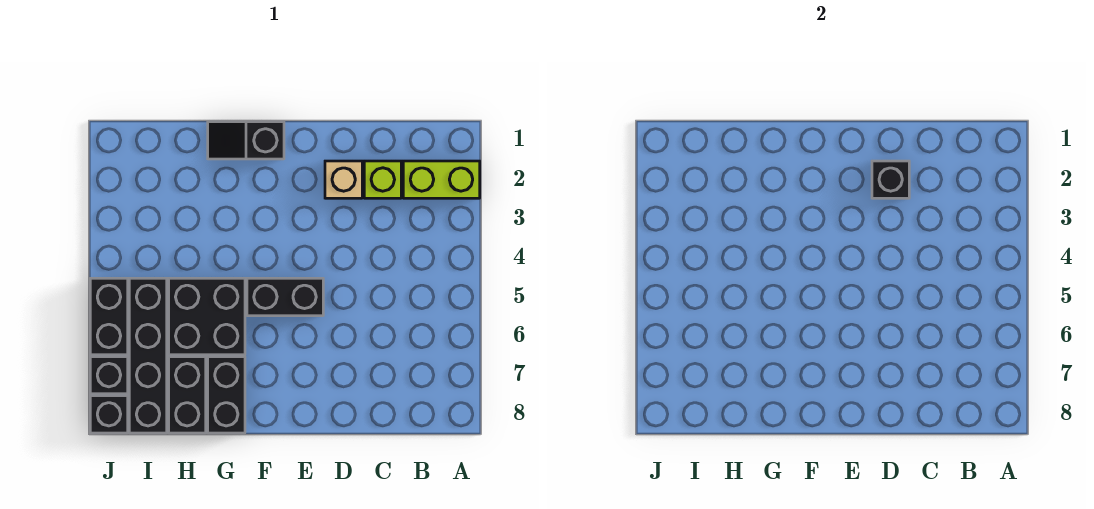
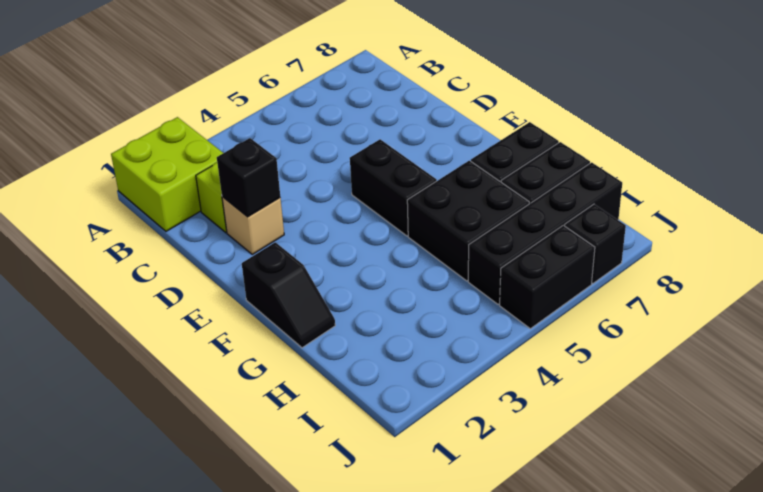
lime 1x2 brick [403,161,480,198] -> lime 2x2 brick [111,117,223,231]
black 1x1 brick [90,396,128,433] -> none

